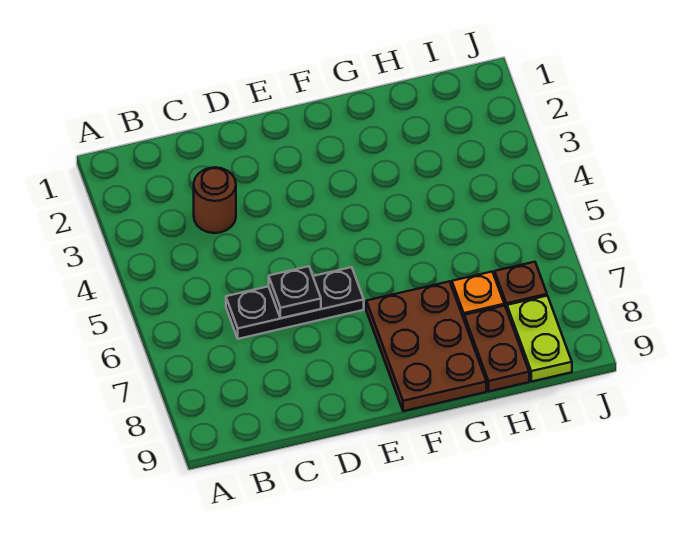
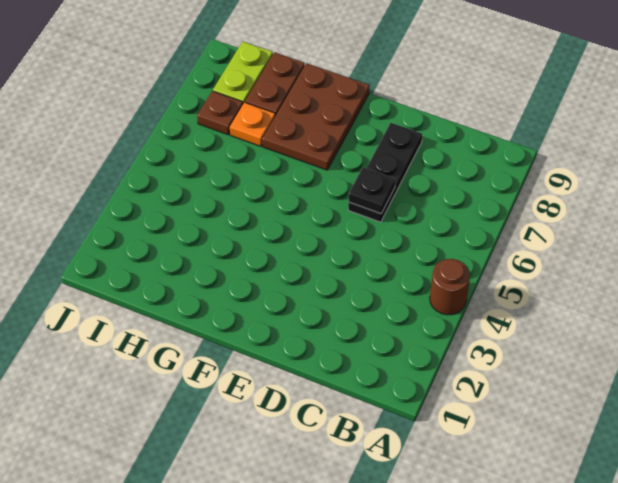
brown 1x1 round brick [194,167,236,233] -> brown 1x1 round brick moved to [430,259,470,315]
black 1x3 plate [226,267,364,339] -> black 1x3 plate turned to [348,123,422,222]

